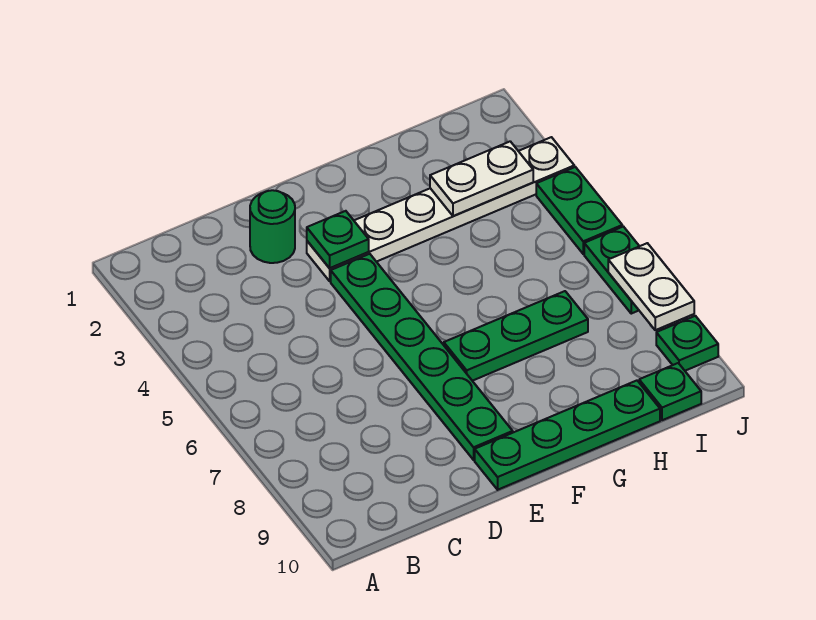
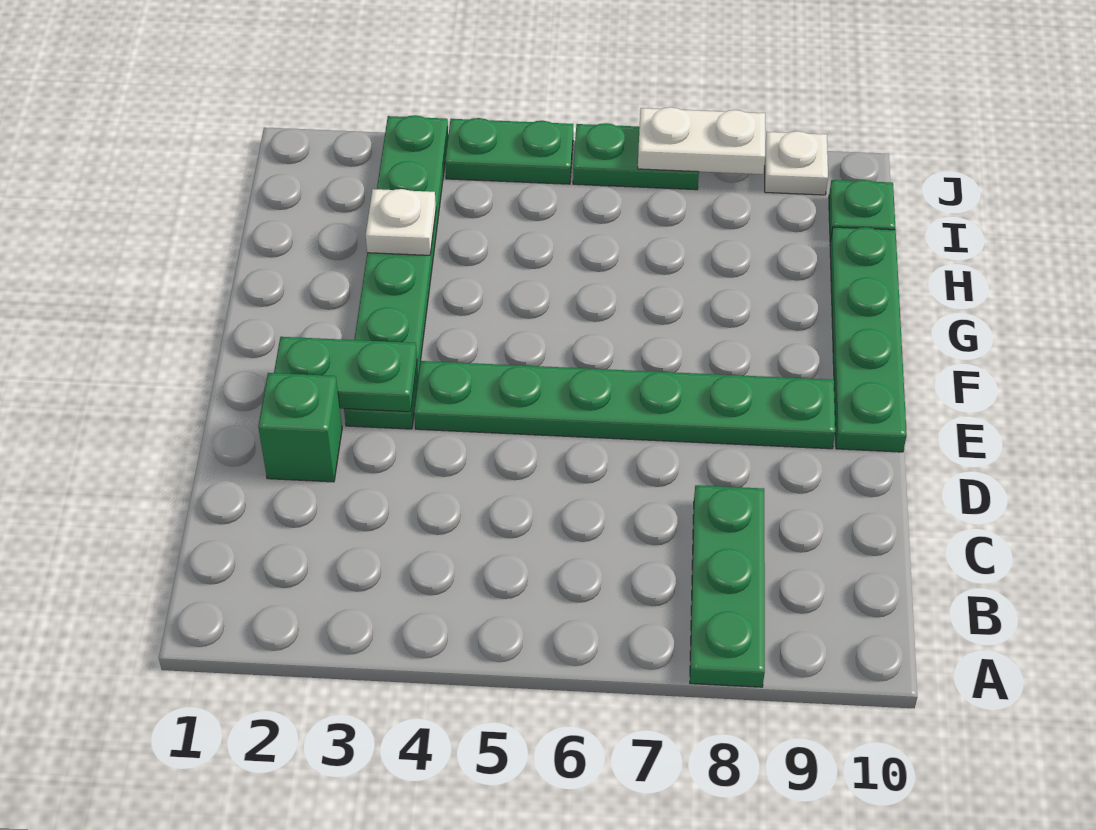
green 1x1 round brick [250,190,295,263] -> green 1x1 brick [258,373,342,482]
white 1x6 plate [307,137,574,281] -> green 1x6 plate [344,115,448,429]
green 1x1 plate [307,211,369,268] -> green 1x2 plate [274,337,417,412]
green 1x3 plate [444,291,588,381] -> green 1x3 plate moved to [690,485,765,687]
white 1x2 plate [430,141,533,216] -> white 1x1 plate [366,189,436,255]
green 1x1 plate [656,316,718,371] -> white 1x1 plate [765,131,828,195]

